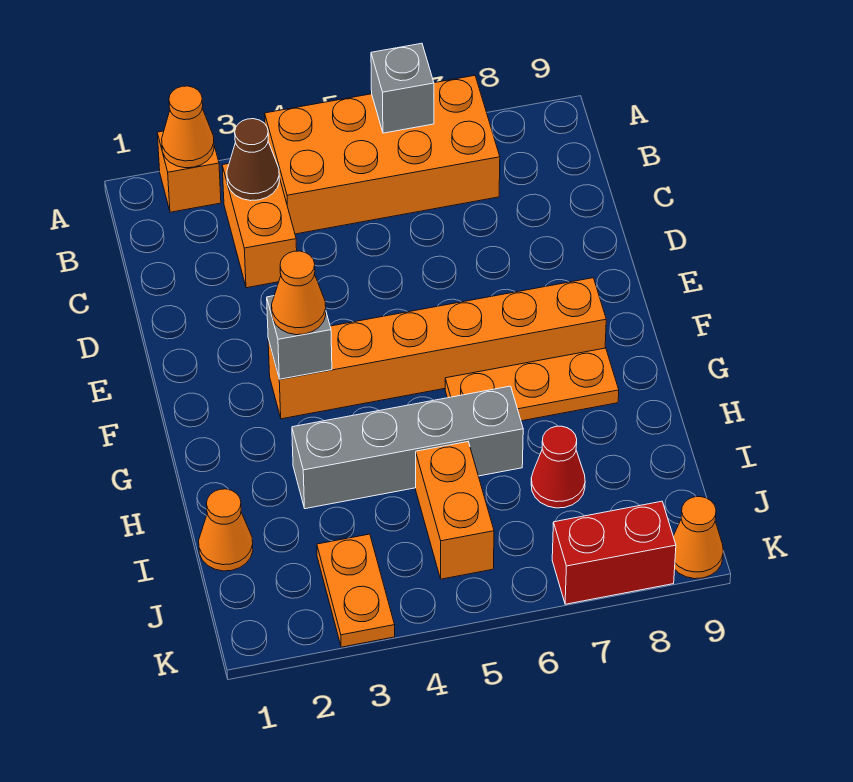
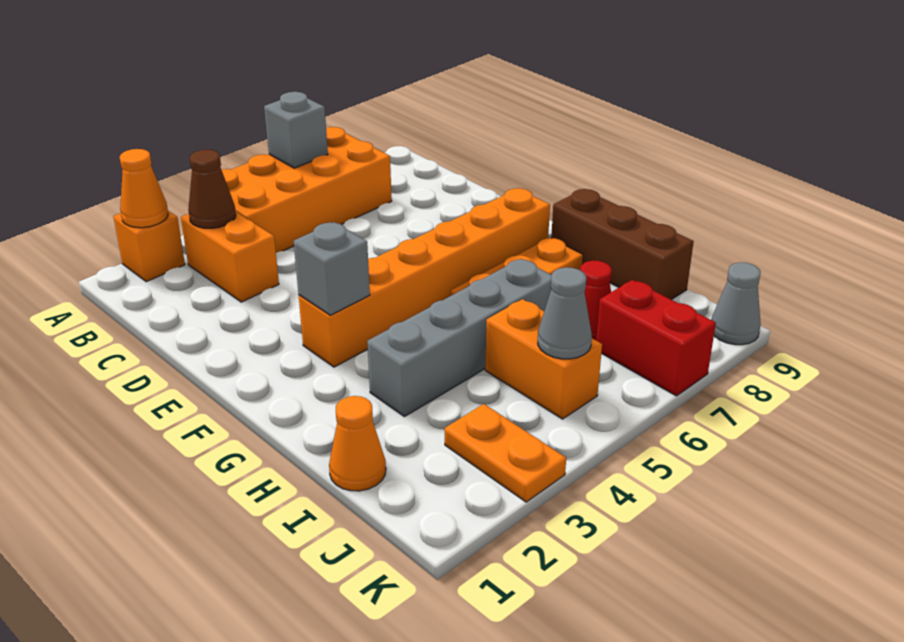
orange 1x1 cone [272,251,326,335] -> none
none -> brown 1x3 brick [551,189,694,300]
none -> grey 1x1 cone [538,267,592,359]
red 1x2 brick [552,501,676,604] -> red 1x2 brick turned to [596,280,716,396]
orange 1x1 cone [673,497,723,579] -> grey 1x1 cone [711,262,761,345]

